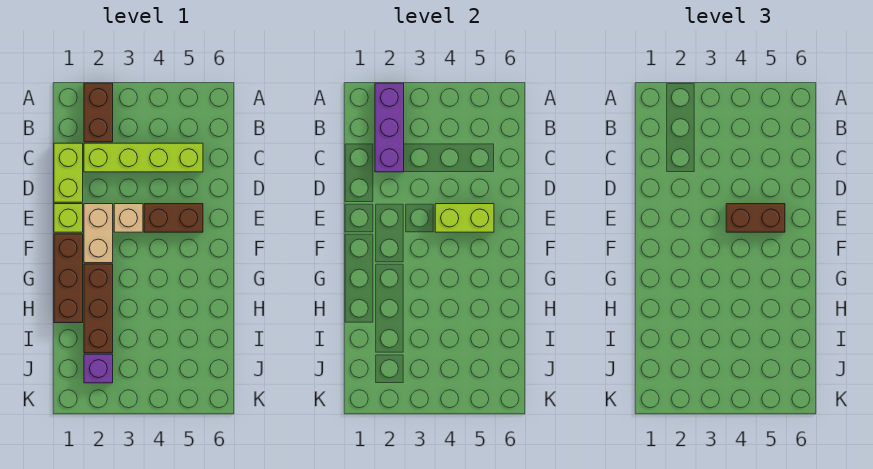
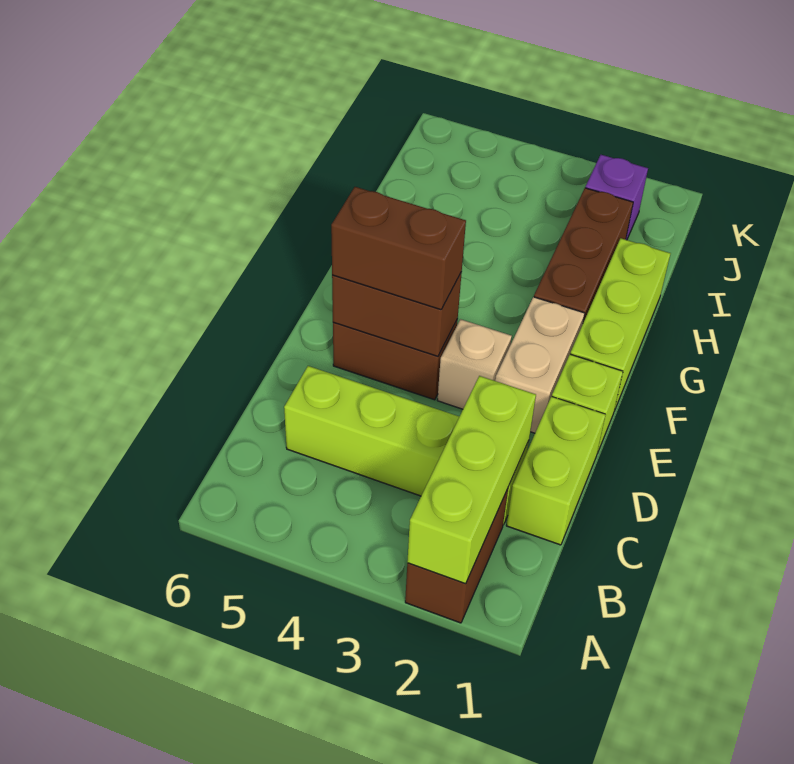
purple 1x3 brick [375,83,404,172] -> lime 1x3 brick [407,376,536,584]
lime 1x2 brick [435,204,494,232] -> brown 1x2 brick [332,272,462,356]
brown 1x3 brick [54,234,83,323] -> lime 1x3 brick [570,238,671,411]

